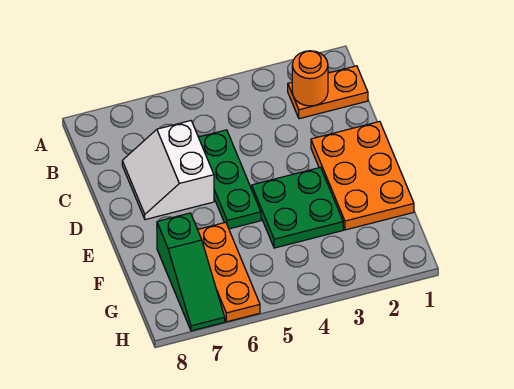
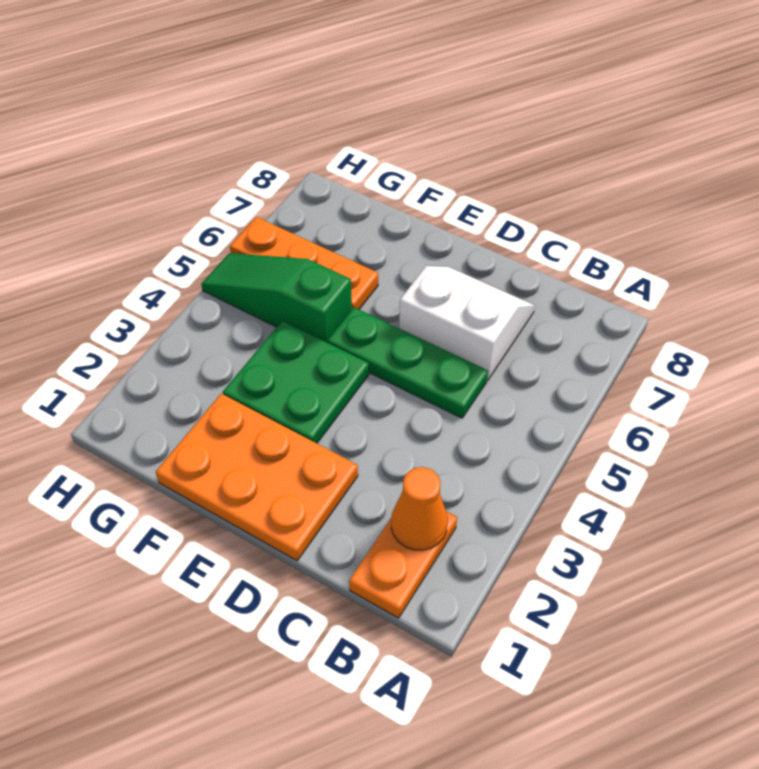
orange 1x1 round brick [292,51,328,106] -> orange 1x1 cone [391,467,448,550]
green 1x3 slope [157,213,225,331] -> green 1x3 slope moved to [201,253,352,342]

